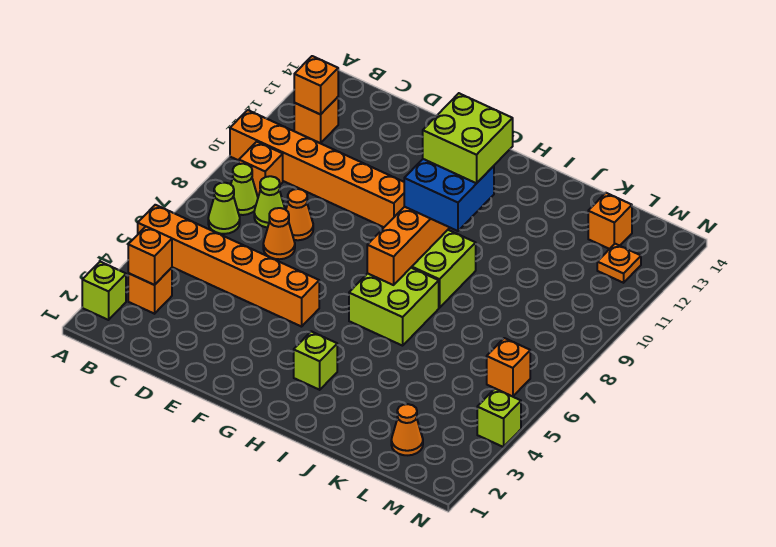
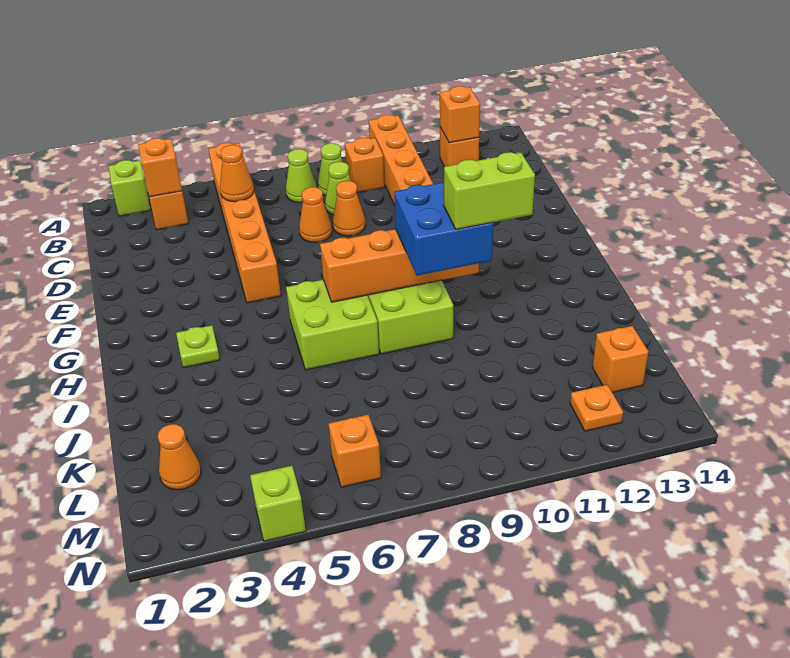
none -> orange 1x1 cone [220,145,254,202]
lime 1x1 brick [294,331,337,390] -> lime 1x1 plate [176,325,220,368]
lime 2x2 brick [423,93,513,183] -> lime 1x2 brick [444,152,535,229]

